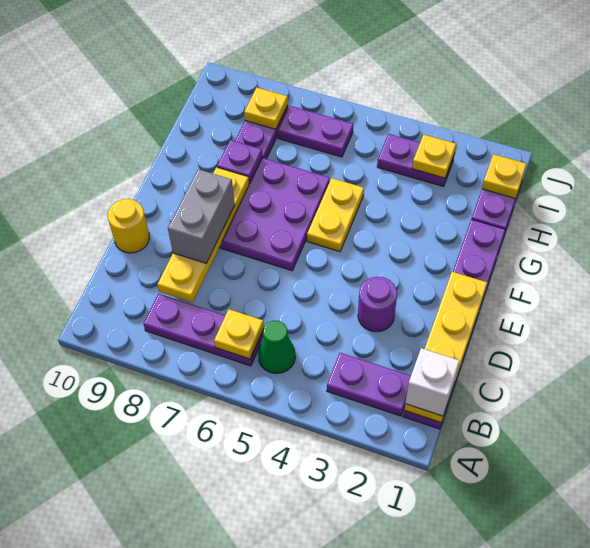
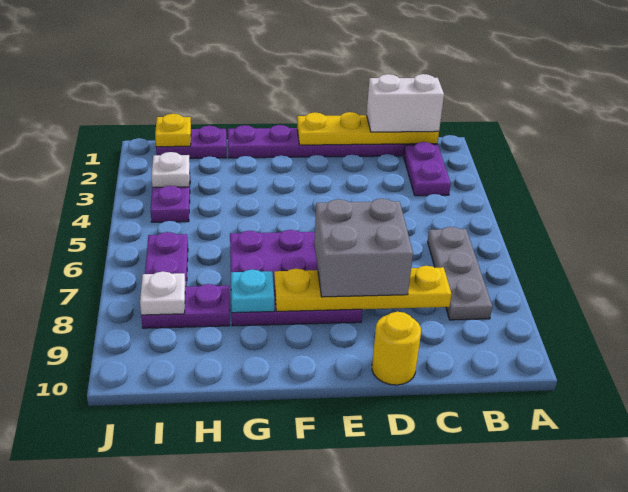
white 1x1 brick [405,348,460,416] -> white 1x2 brick [367,74,444,132]
green 1x1 cone [258,321,296,373] -> none
purple 1x3 plate [143,294,263,366] -> grey 1x3 plate [428,227,492,320]
yellow 1x1 plate [214,309,264,359] -> none
purple 1x1 round brick [358,277,397,332] -> none
grey 1x2 brick [168,169,235,263] -> grey 2x2 brick [314,199,413,297]
yellow 1x2 plate [307,178,364,252] -> none
purple 1x1 plate [217,140,262,184] -> cyan 1x1 plate [231,270,274,313]
yellow 1x1 plate [412,135,456,178] -> white 1x1 plate [152,152,190,187]
yellow 1x1 plate [244,88,288,129] -> white 1x1 plate [140,271,186,315]

